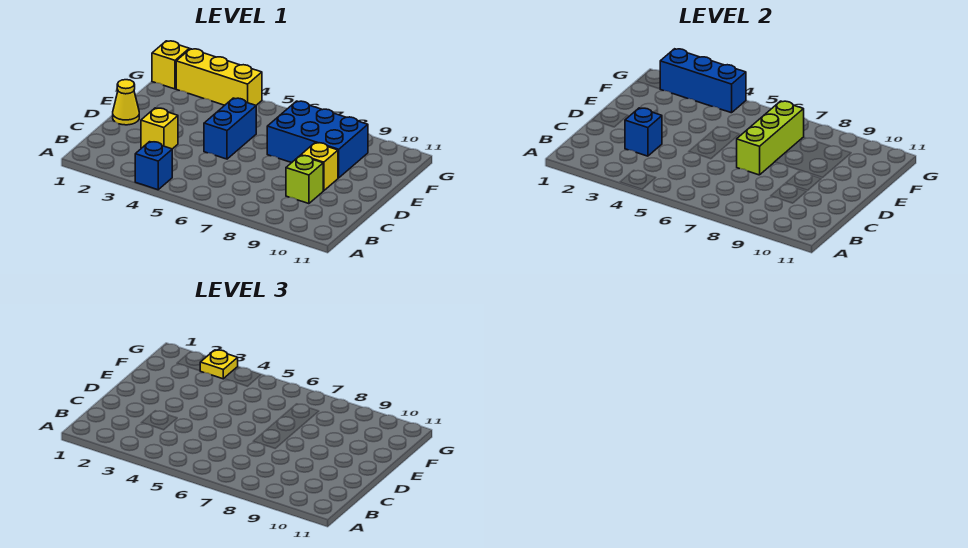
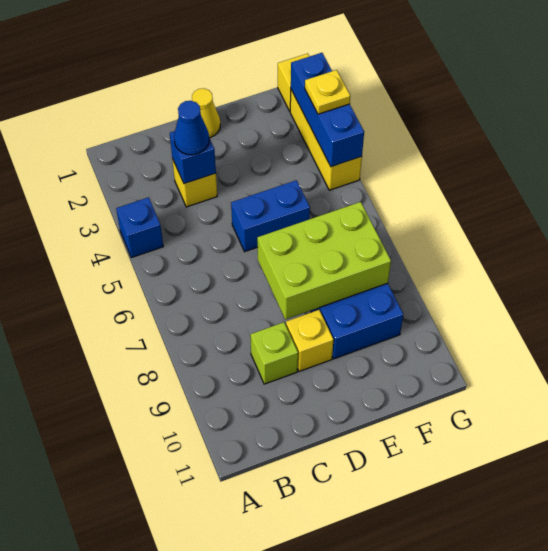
none -> blue 1x1 cone [174,101,209,155]
lime 1x3 brick [737,101,804,175] -> lime 2x3 brick [257,202,391,320]

